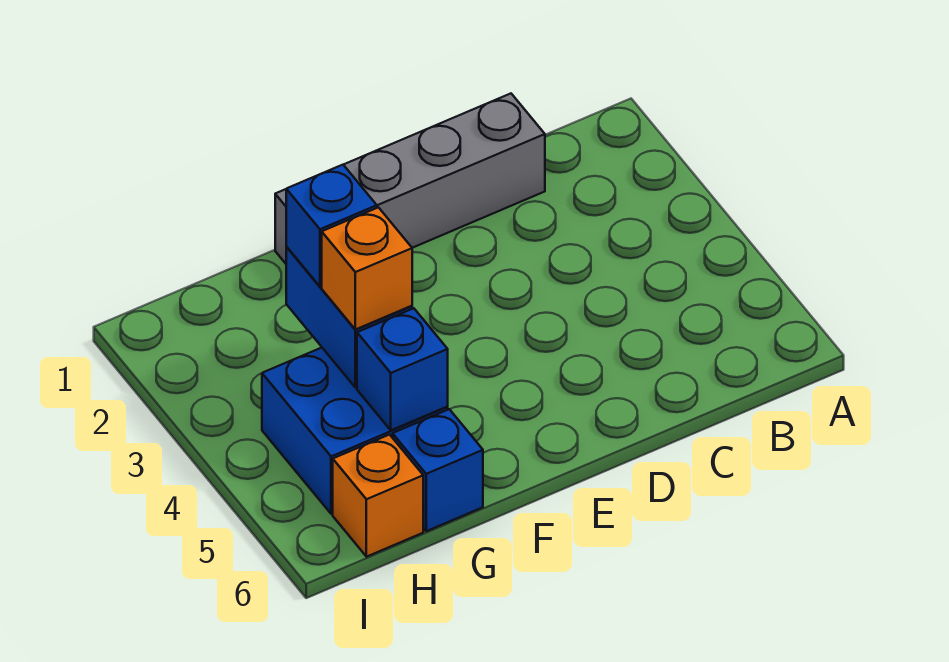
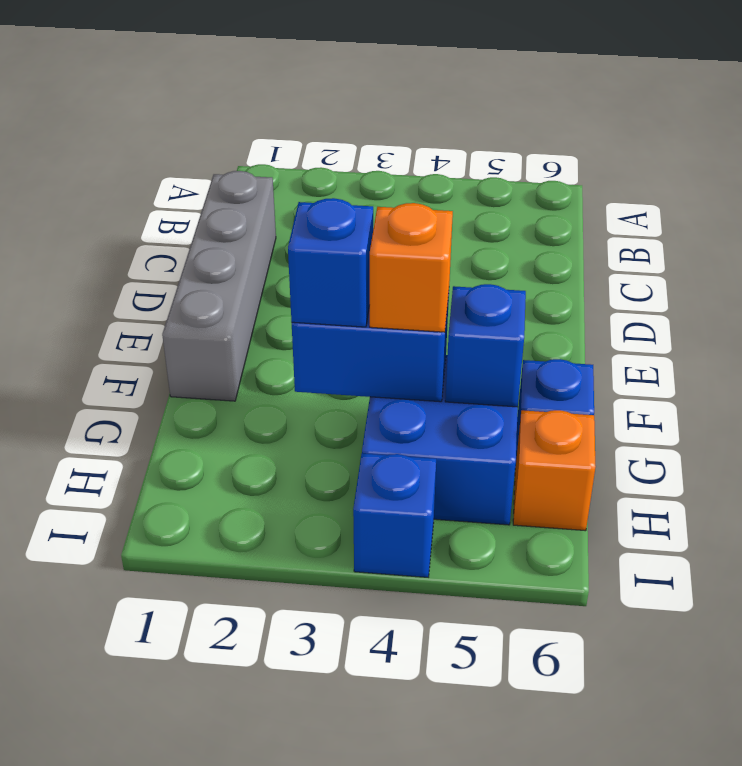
none -> blue 1x1 brick [353,453,436,577]

